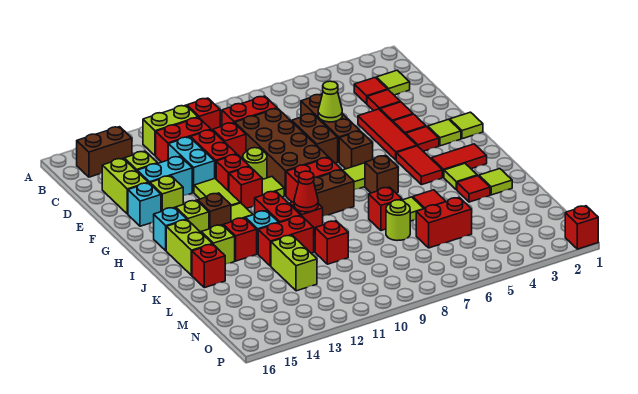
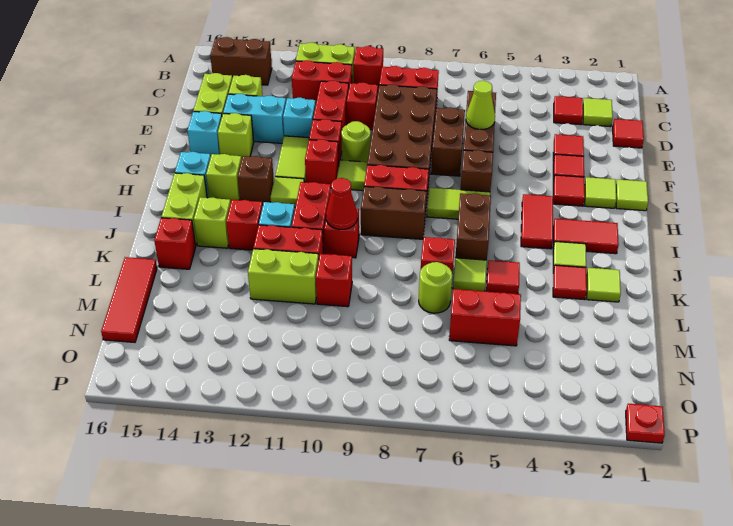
red 1x1 tile [367,90,400,111] -> red 1x1 tile moved to [613,119,644,148]
cyan 1x2 brick [168,137,215,192] -> cyan 1x1 brick [283,98,316,138]
red 1x3 tile [358,109,417,160] -> red 1x3 tile moved to [101,257,157,342]
brown 1x1 brick [365,156,398,193] -> brown 1x2 brick [455,193,491,260]
lime 1x2 brick [271,235,317,291] -> lime 1x2 brick turned to [248,249,319,304]
red 1x1 brick [565,206,598,249] -> red 1x1 plate [626,404,665,443]

